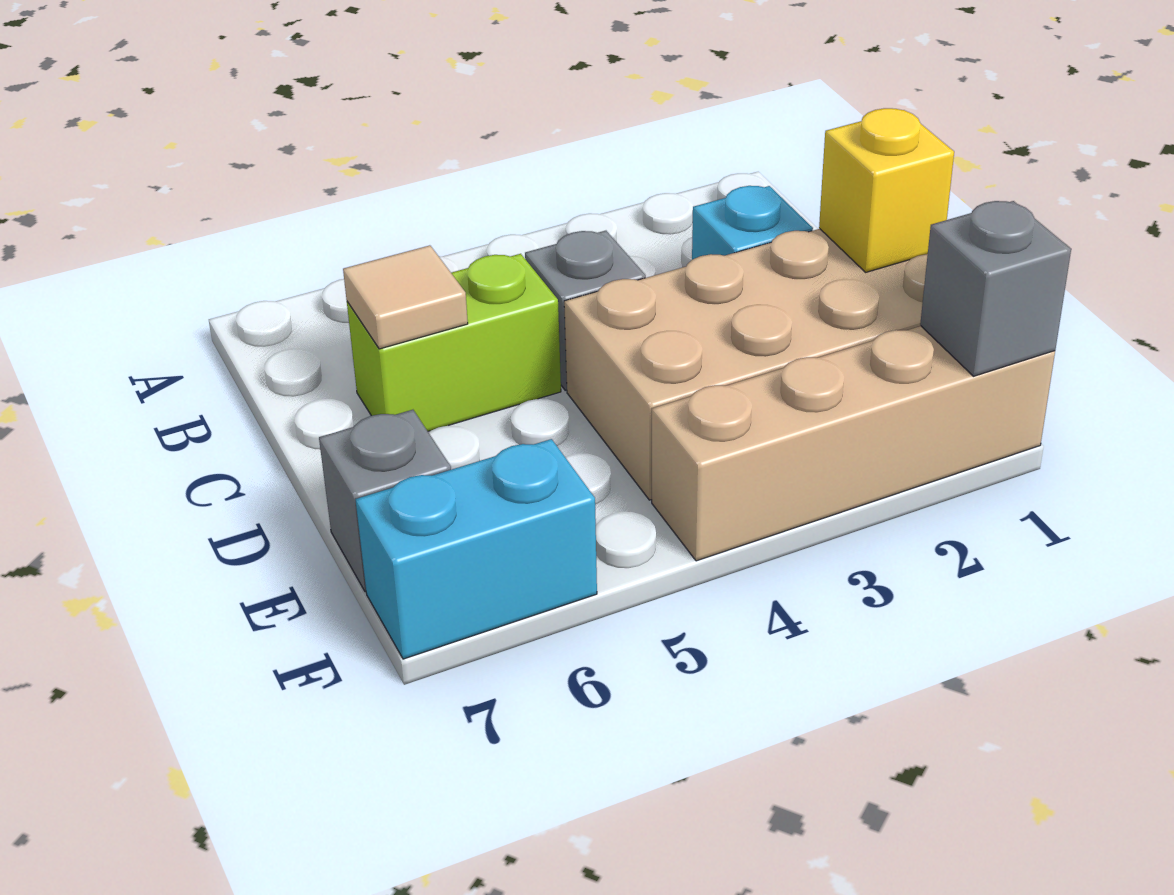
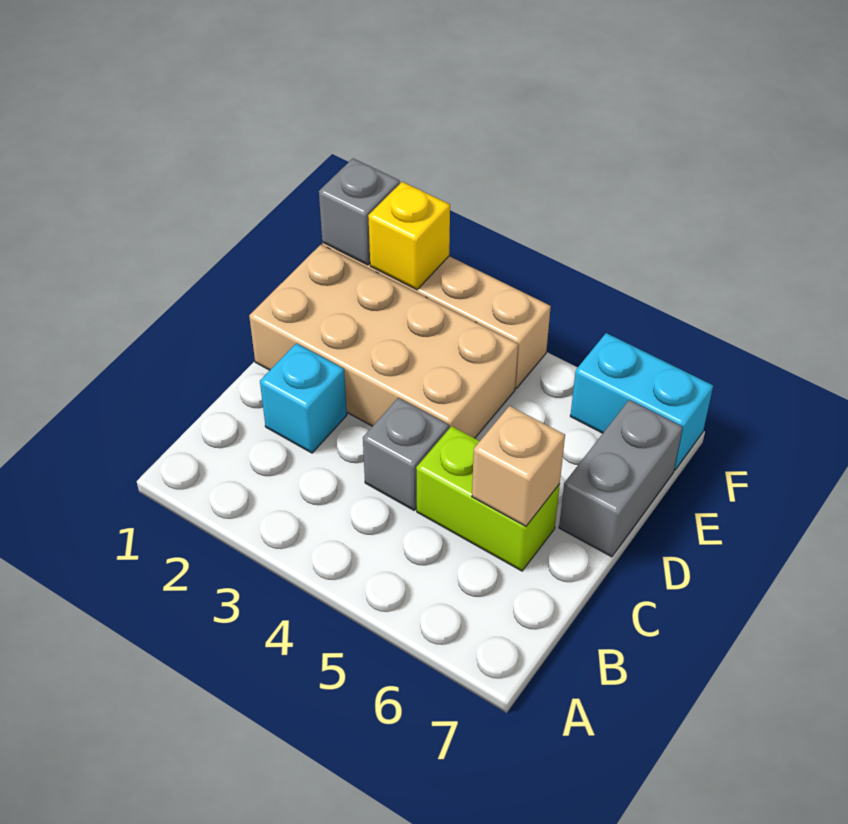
tan 1x1 tile [343,245,468,349] -> tan 1x1 brick [472,406,565,526]
yellow 1x1 brick [819,108,954,272] -> yellow 1x1 brick moved to [368,182,450,290]
grey 1x1 brick [319,410,451,592] -> grey 1x2 brick [559,400,683,557]

